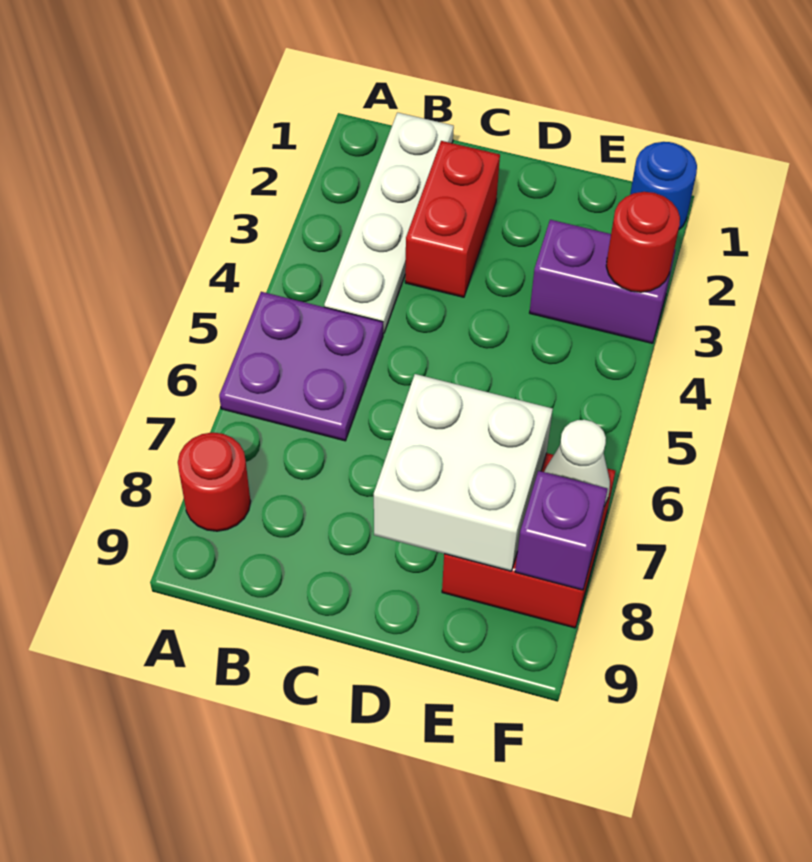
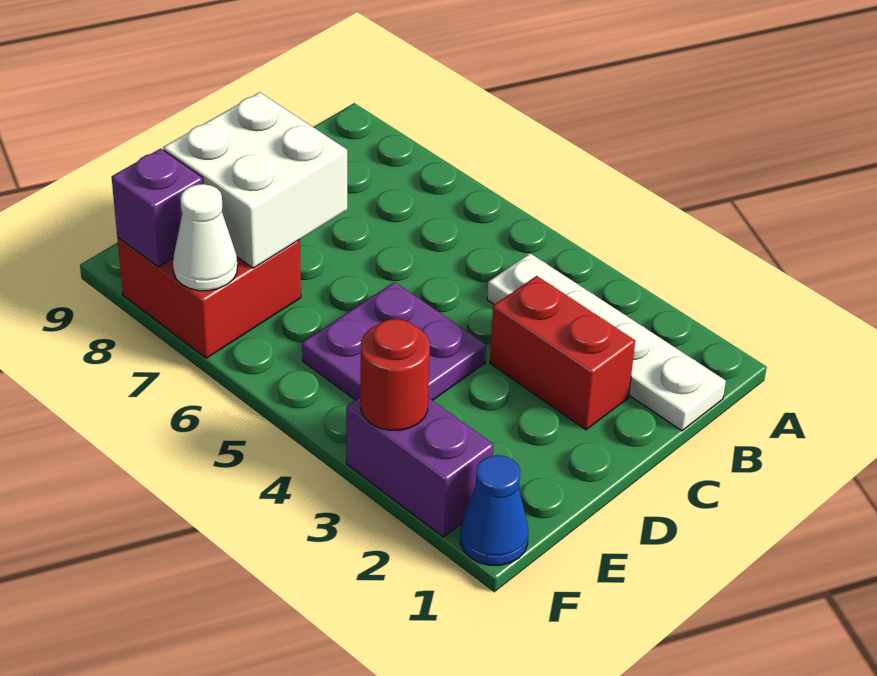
purple 2x2 plate [219,292,383,441] -> purple 2x2 plate moved to [302,282,486,400]
red 1x1 round brick [178,432,251,531] -> none
purple 1x2 brick [530,220,675,343] -> purple 1x2 brick turned to [346,397,494,537]
blue 1x1 round brick [630,142,697,229] -> blue 1x1 cone [460,455,528,565]

